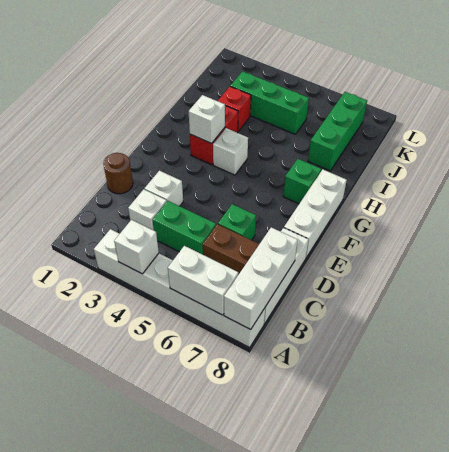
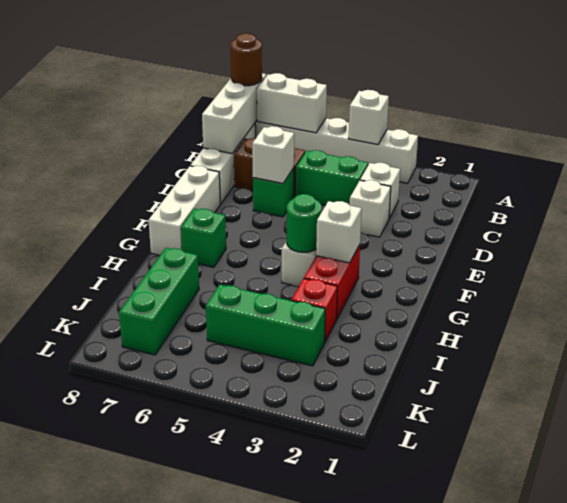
brown 1x1 round brick [103,153,133,194] -> brown 1x1 round brick moved to [231,33,262,86]
none -> white 1x1 brick [252,126,294,184]
none -> green 1x1 round brick [287,194,322,252]

